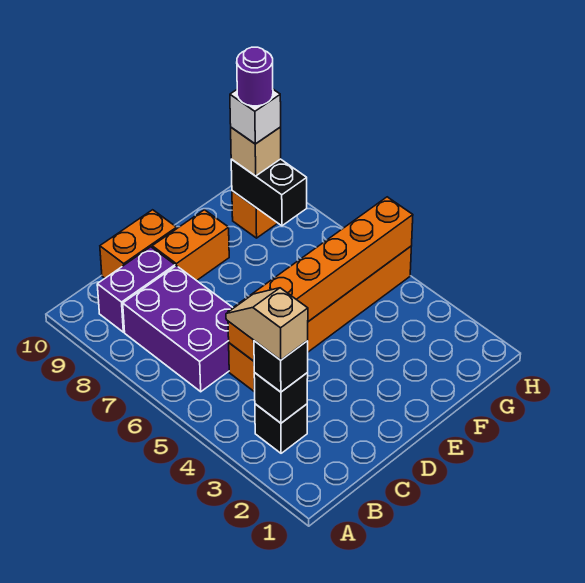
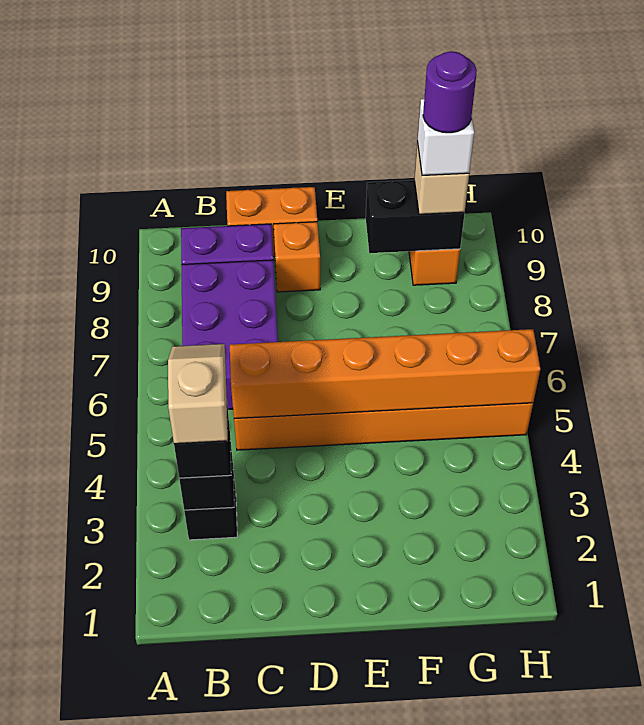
orange 1x2 brick [152,210,229,281] -> orange 1x1 brick [274,222,320,292]
black 1x2 brick [231,159,307,226] -> black 1x2 brick turned to [366,180,465,253]

